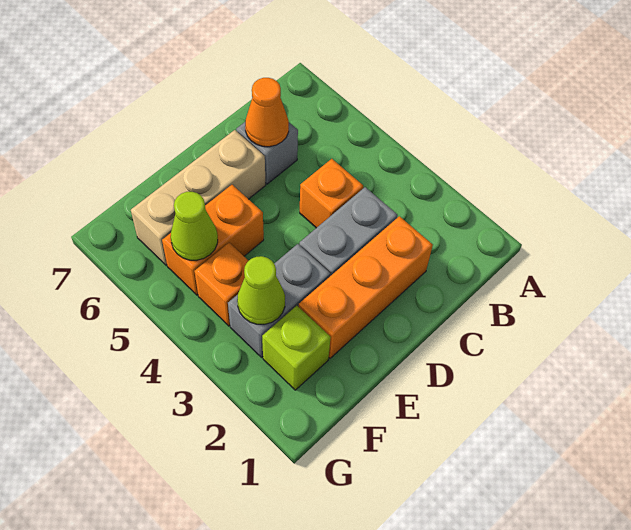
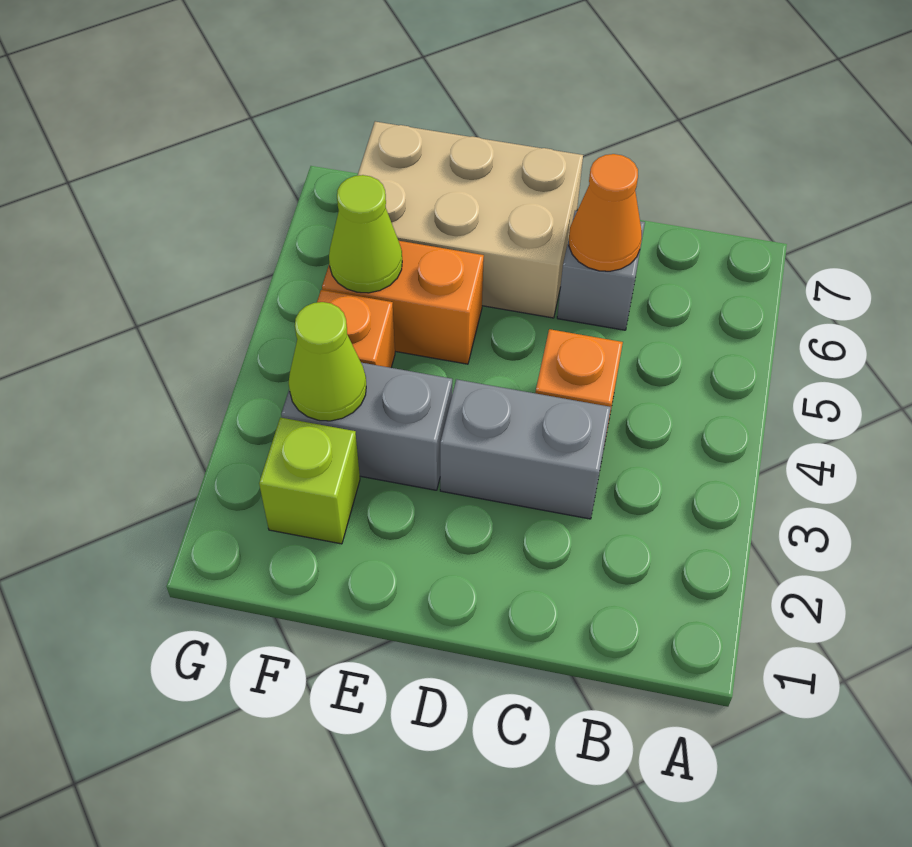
orange 1x3 brick [299,216,433,358] -> none
tan 1x3 brick [131,130,266,265] -> tan 2x3 brick [357,122,583,318]

